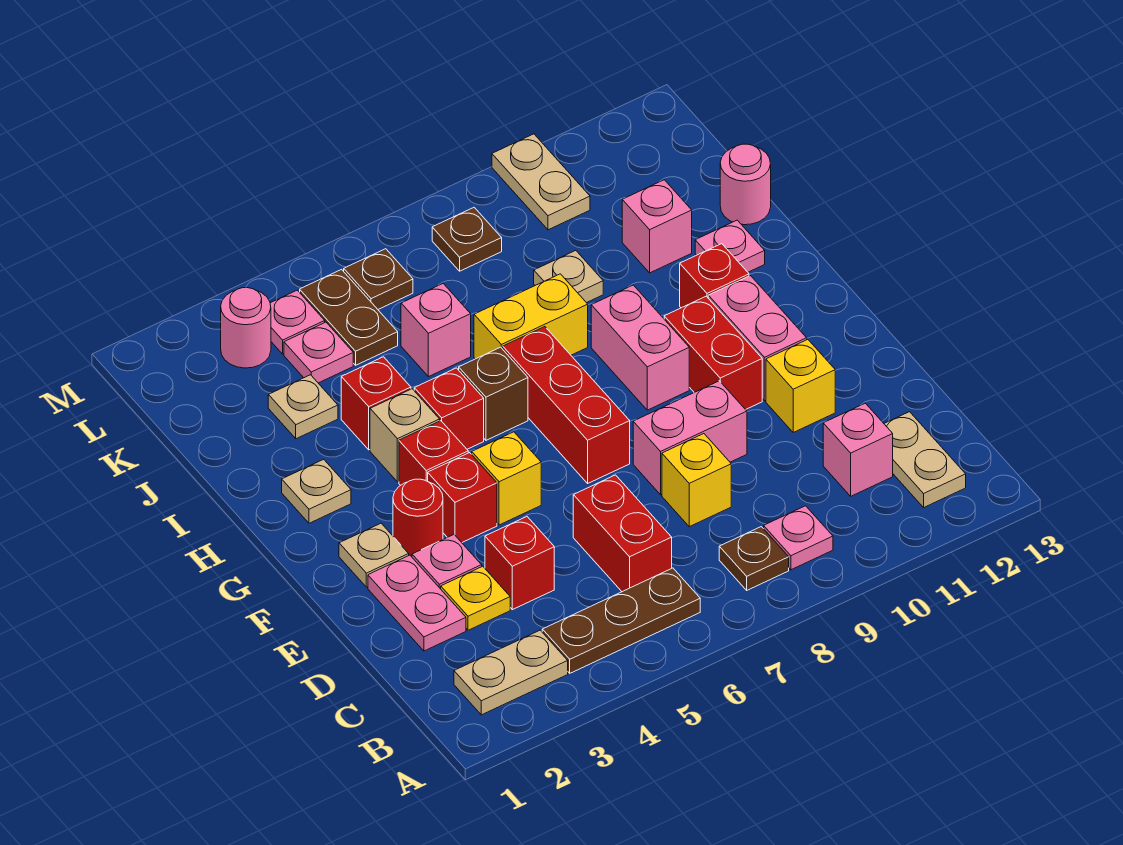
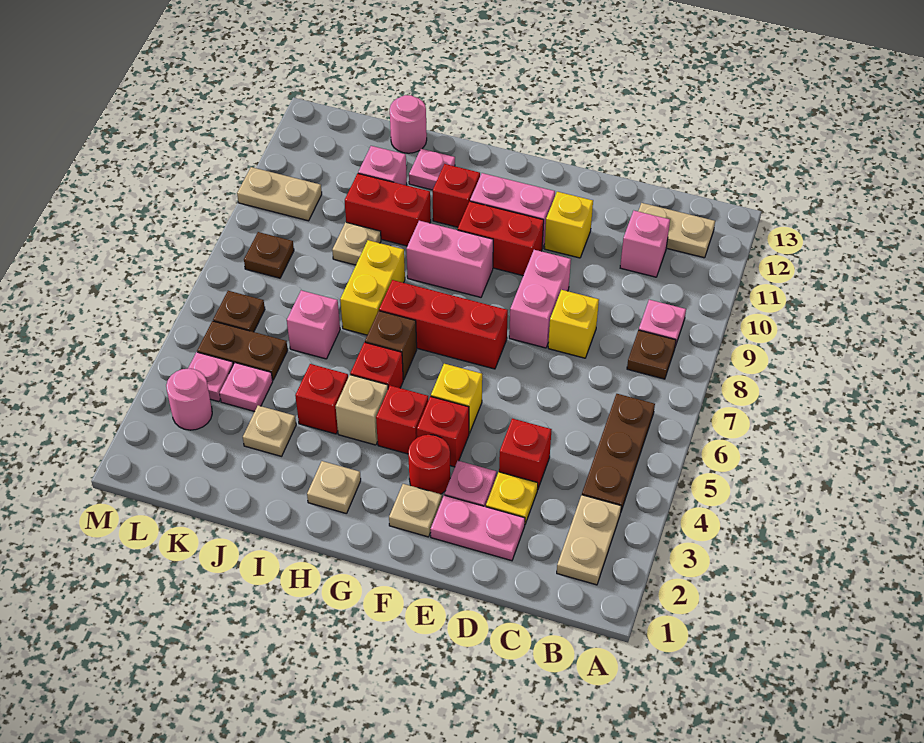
red 1x2 brick [573,475,672,592] -> red 1x2 brick moved to [345,174,431,246]

